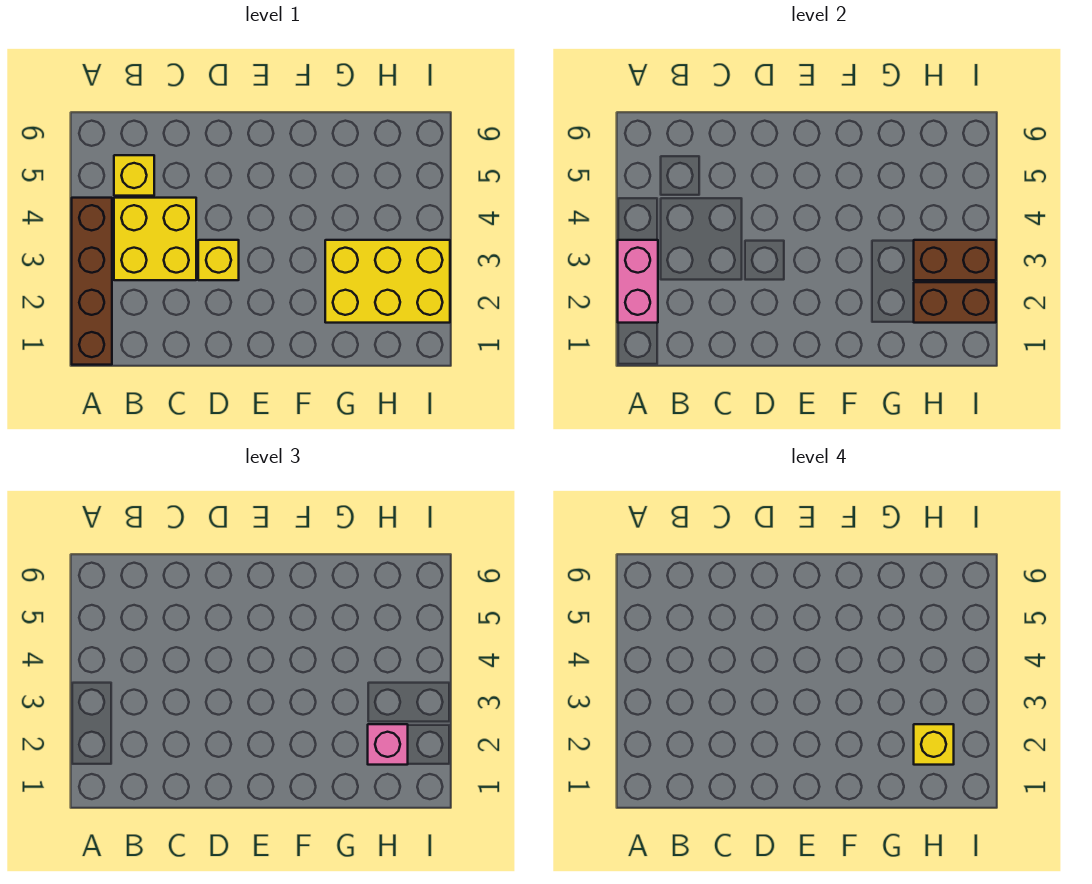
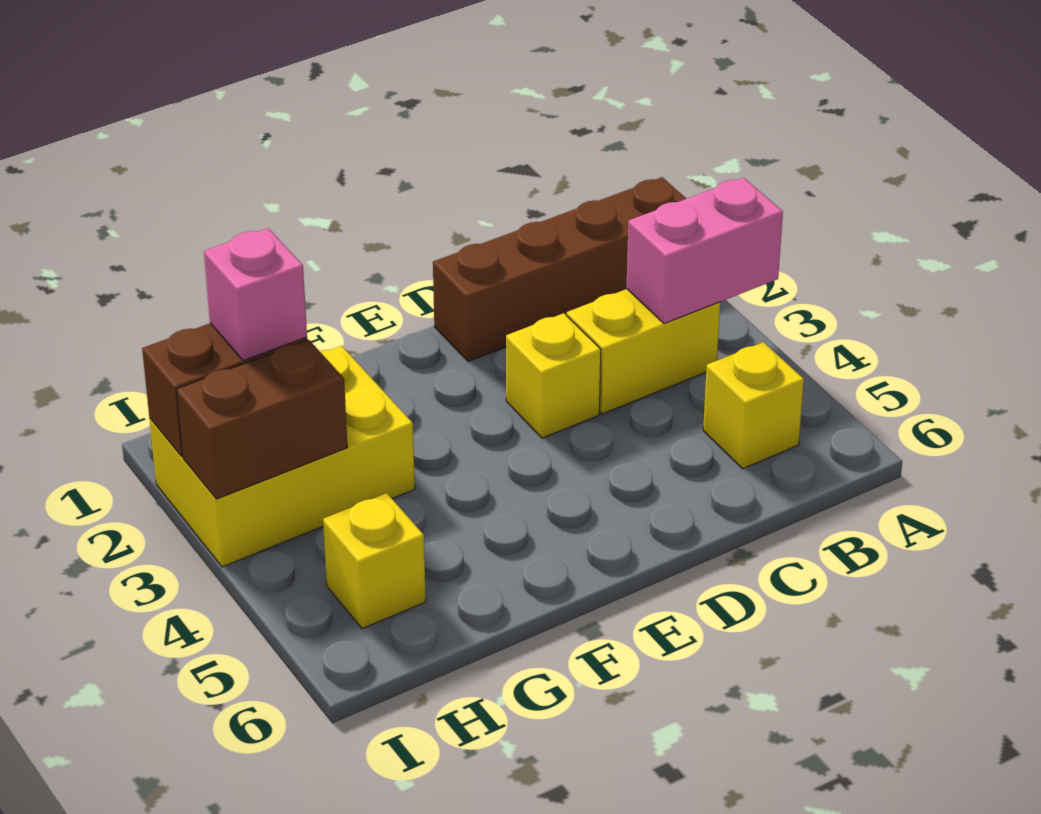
brown 1x4 brick [72,198,112,365] -> brown 1x4 brick turned to [433,177,686,361]
pink 1x2 brick [618,240,658,323] -> pink 1x2 brick turned to [626,178,783,324]
yellow 2x2 brick [114,198,196,280] -> yellow 1x2 brick [567,289,720,414]
yellow 1x1 brick [914,724,954,765] -> yellow 1x1 brick moved to [323,493,426,629]

